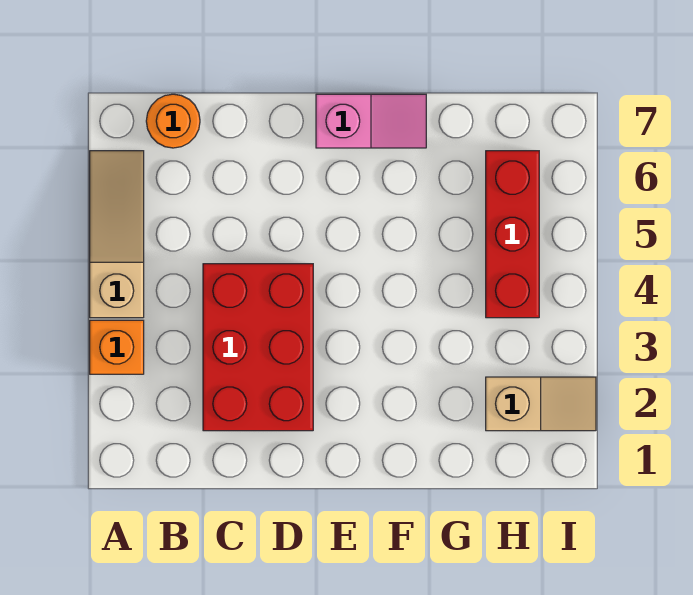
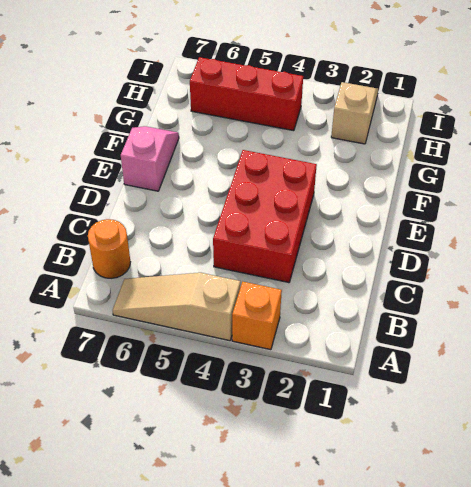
red 2x3 brick [203,264,313,431] -> red 2x3 brick turned to [213,150,317,283]

